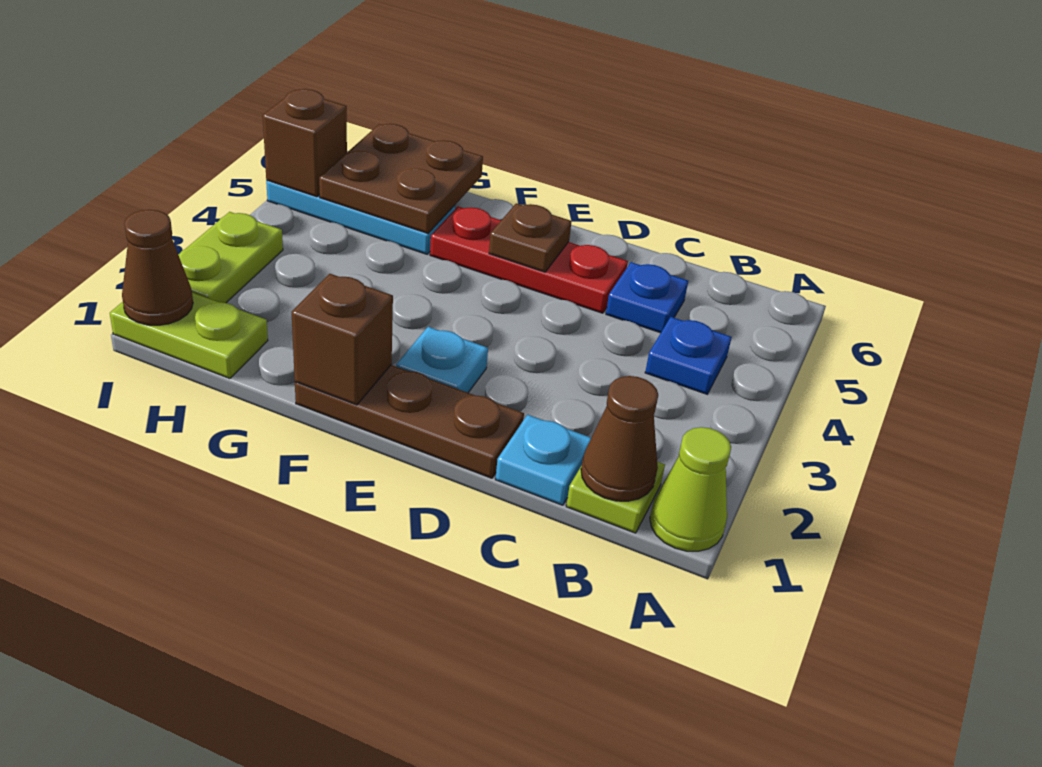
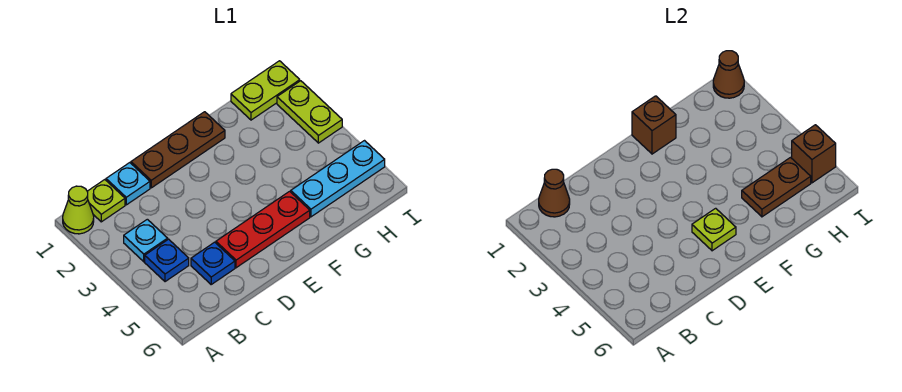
cyan 1x1 plate [396,327,488,393] -> cyan 1x1 plate moved to [124,219,168,262]
brown 1x1 plate [489,203,572,272] -> lime 1x1 plate [692,208,736,251]
brown 2x2 plate [319,124,483,233] -> brown 1x2 plate [742,158,811,217]

